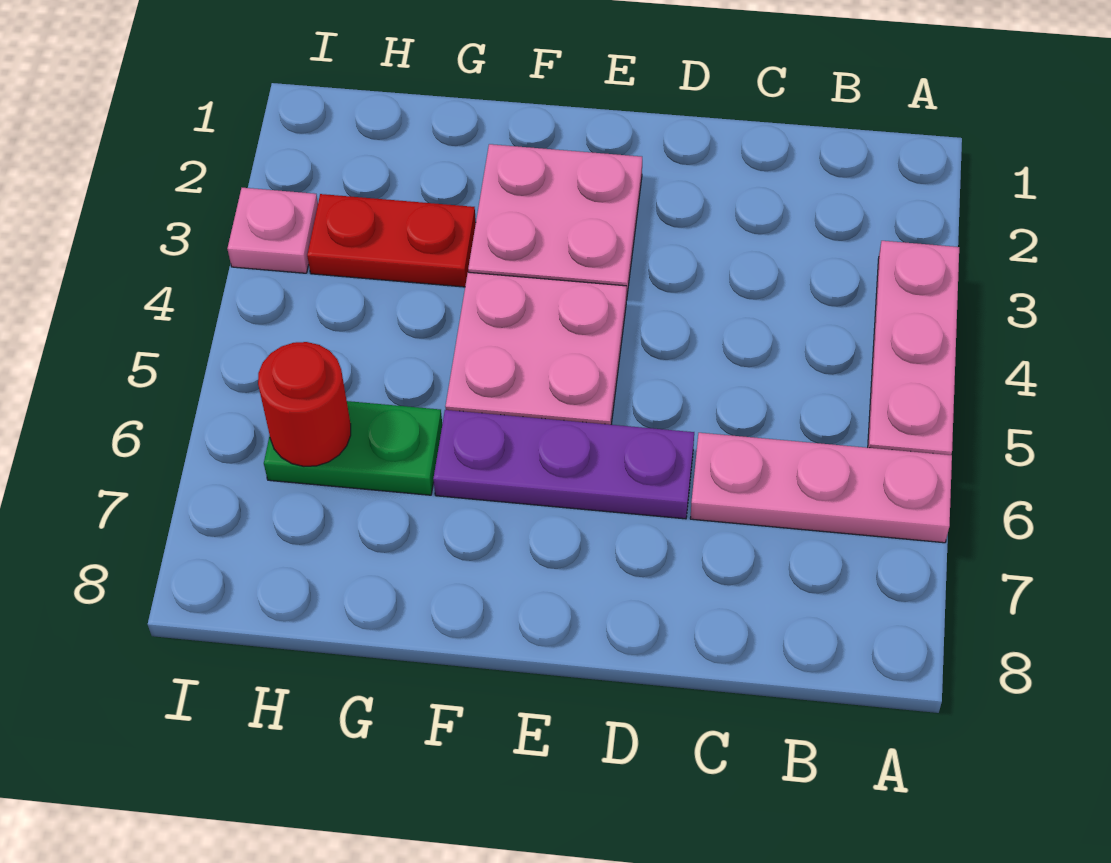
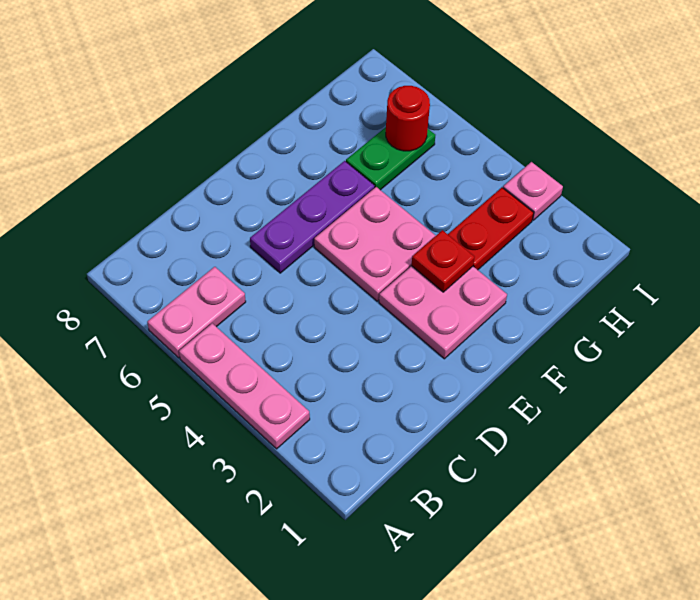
pink 1x3 plate [690,433,952,543] -> pink 1x2 plate [147,267,246,358]
none -> red 1x1 plate [411,230,475,292]

